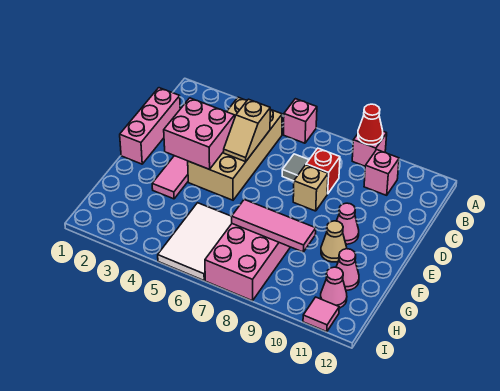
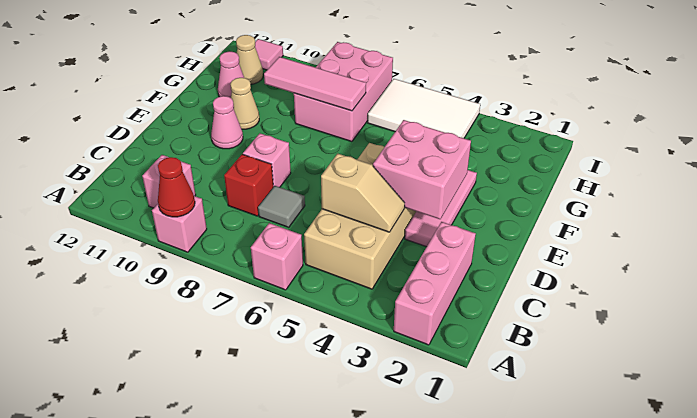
pink 1x3 brick [120,88,180,164] -> pink 1x3 brick moved to [394,222,476,345]
tan 1x2 slope [224,99,270,162] -> tan 1x2 slope turned to [321,154,405,232]
tan 1x1 brick [293,165,328,211] -> pink 1x1 brick [243,133,291,187]
white 2x3 tile [158,203,232,280] -> white 2x3 tile turned to [367,79,480,138]
pink 1x1 cone [321,267,347,308] -> tan 1x1 cone [236,35,263,84]

